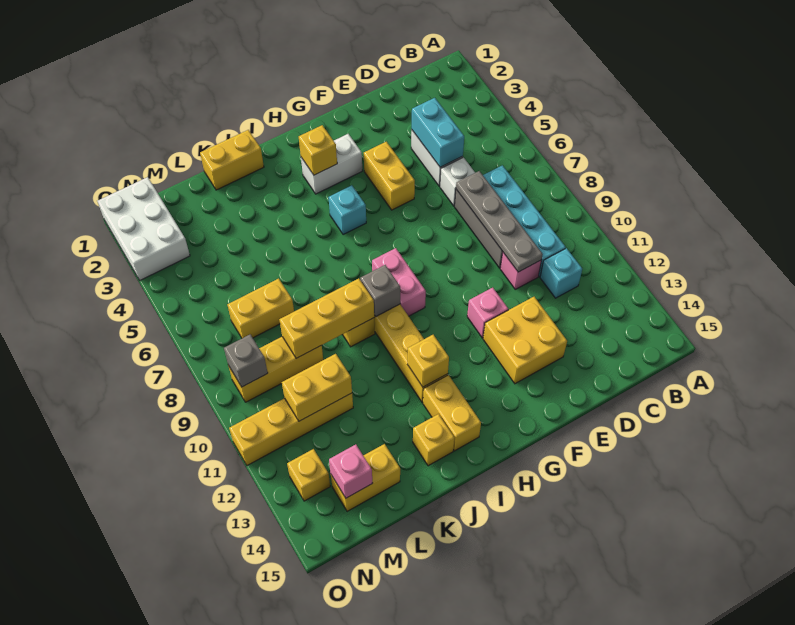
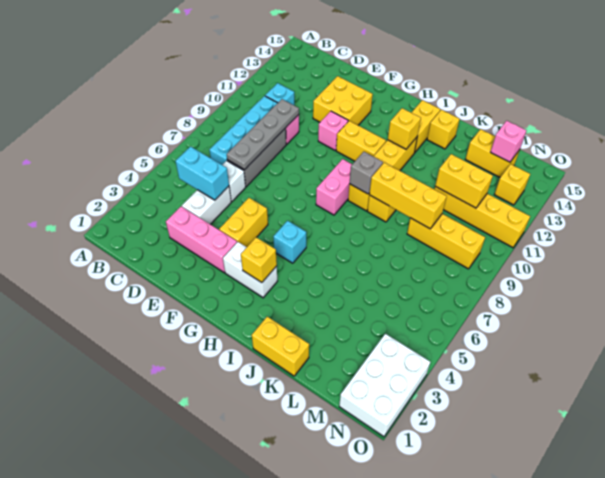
none -> pink 1x3 brick [166,207,237,272]
cyan 1x2 brick [412,98,464,167] -> cyan 1x2 brick turned to [176,147,229,200]
yellow 1x2 brick [227,278,294,338] -> yellow 1x2 brick moved to [336,121,386,161]
grey 1x1 brick [224,335,268,387] -> none

